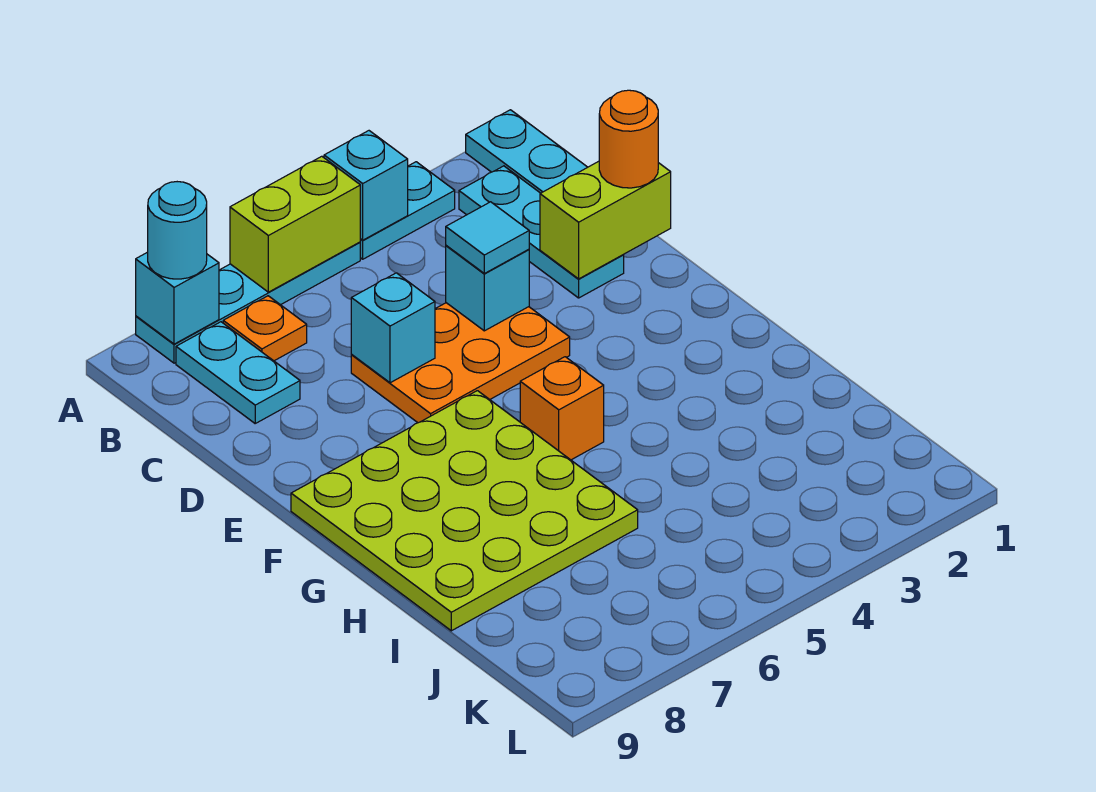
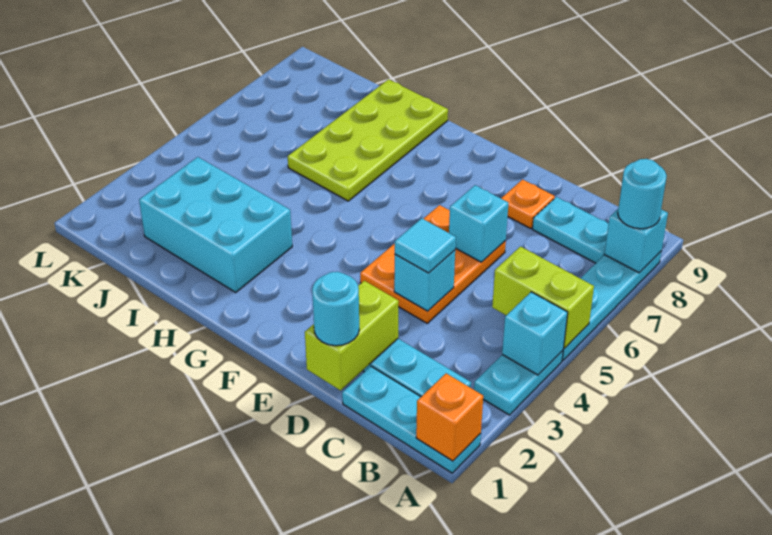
lime 1x2 brick [230,156,360,292] -> lime 1x2 brick turned to [492,247,594,348]
orange 1x1 plate [223,296,307,361] -> orange 1x1 plate moved to [501,179,555,228]
orange 1x1 round brick [599,90,658,188] -> cyan 1x1 round brick [312,272,359,346]
lime 4x4 plate [291,391,638,631] -> lime 2x4 plate [288,79,448,201]
orange 1x1 brick [520,357,604,460] -> orange 1x1 brick moved to [416,373,483,461]
none -> cyan 2x3 brick [139,157,292,292]

